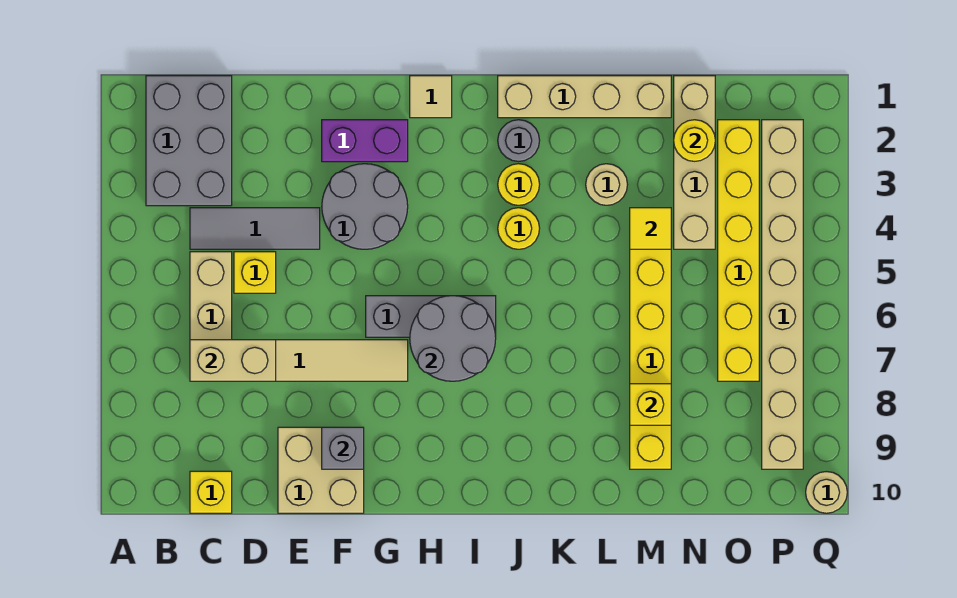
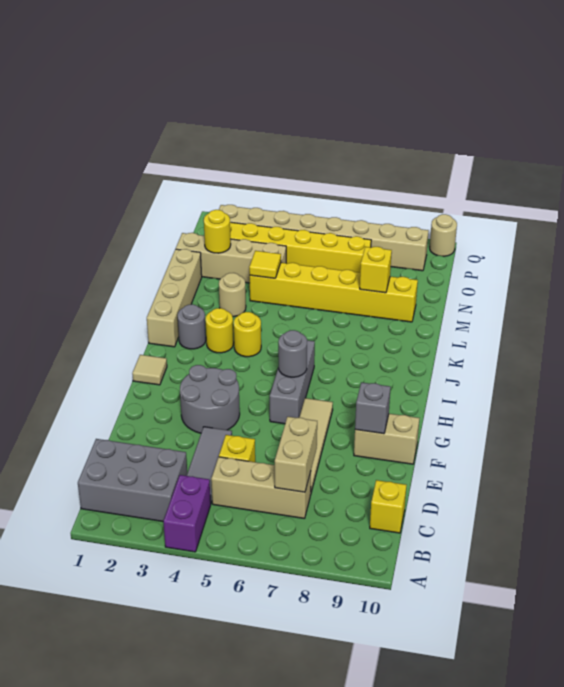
tan 2x2 brick [278,427,364,513] -> tan 1x2 brick [354,414,419,464]
purple 1x2 brick [322,120,408,162] -> purple 1x2 brick moved to [163,475,211,552]
grey 2x2 round brick [410,296,496,381] -> grey 1x1 round brick [278,330,307,377]

